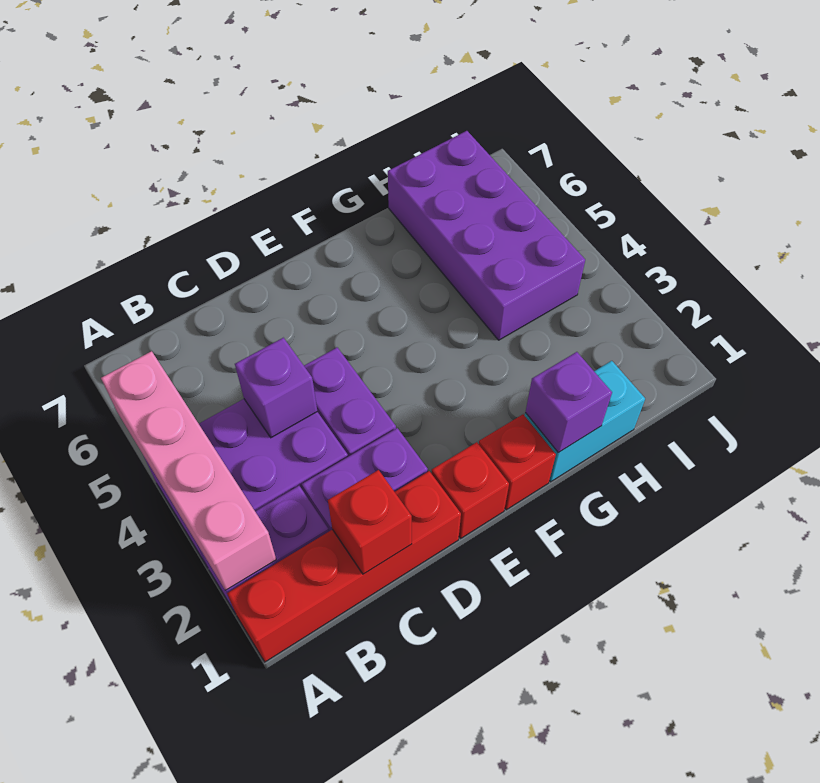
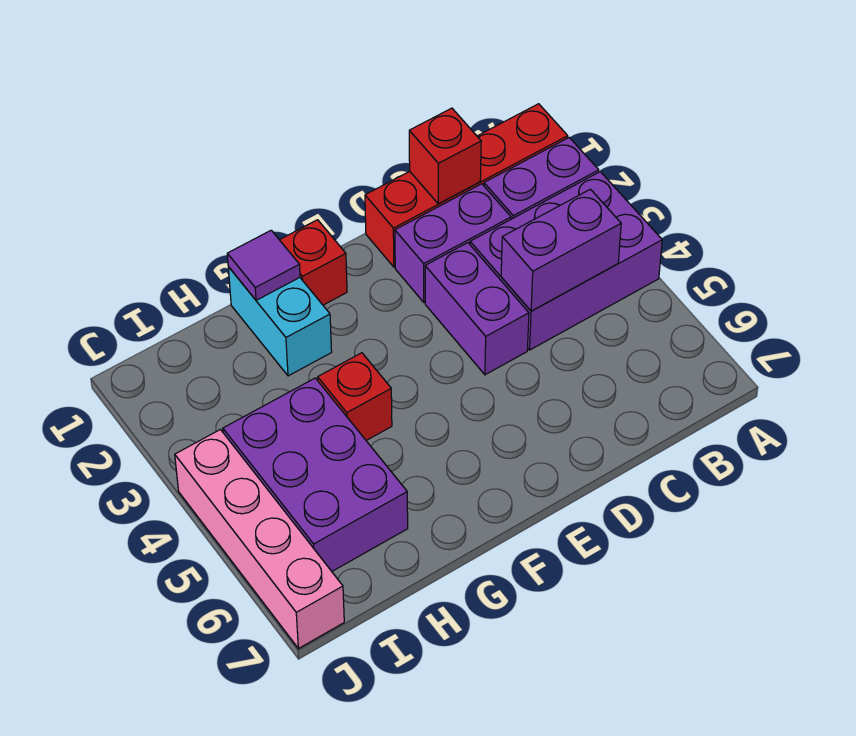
pink 1x4 brick [101,351,276,590] -> pink 1x4 brick moved to [175,430,344,649]
purple 1x1 brick [235,338,317,438] -> purple 1x2 brick [501,189,621,311]
red 1x1 brick [431,442,509,538] -> red 1x1 brick moved to [318,353,392,440]
cyan 1x2 brick [525,361,645,482] -> cyan 1x2 brick turned to [228,267,332,376]
purple 1x1 brick [525,352,612,453] -> purple 1x1 tile [227,230,300,300]
purple 2x4 brick [388,131,585,340] -> purple 2x3 brick [223,378,408,571]

